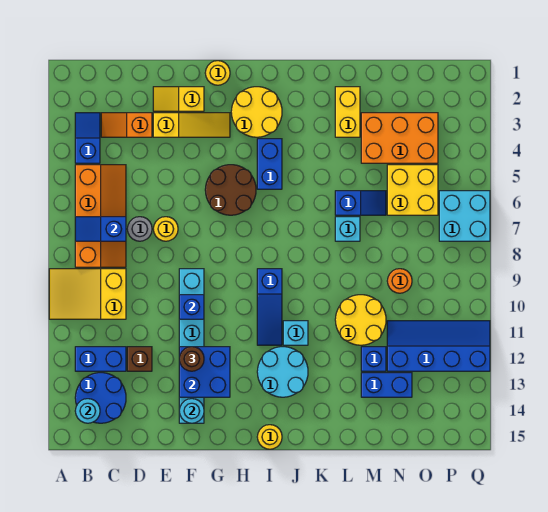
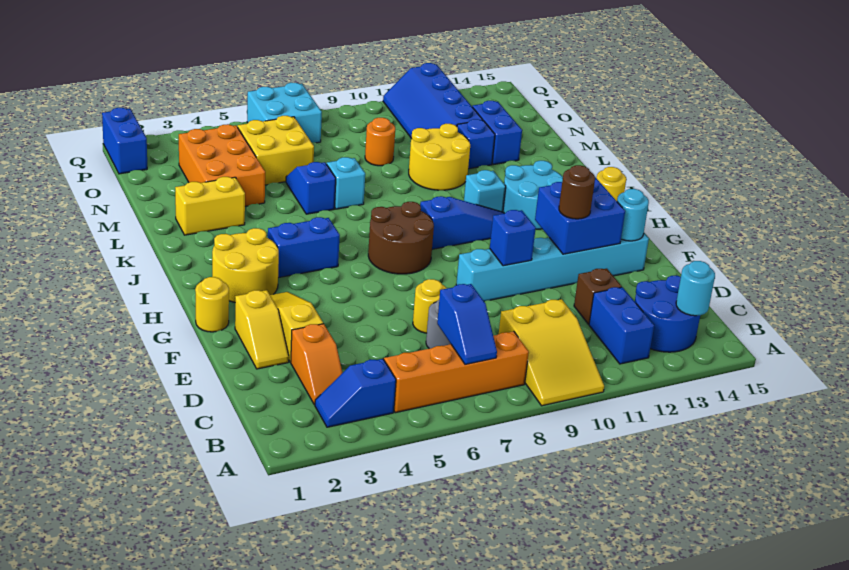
brown 2x2 round brick [205,165,256,215] -> brown 2x2 round brick moved to [368,202,434,274]
none -> blue 1x2 brick [102,108,147,174]

